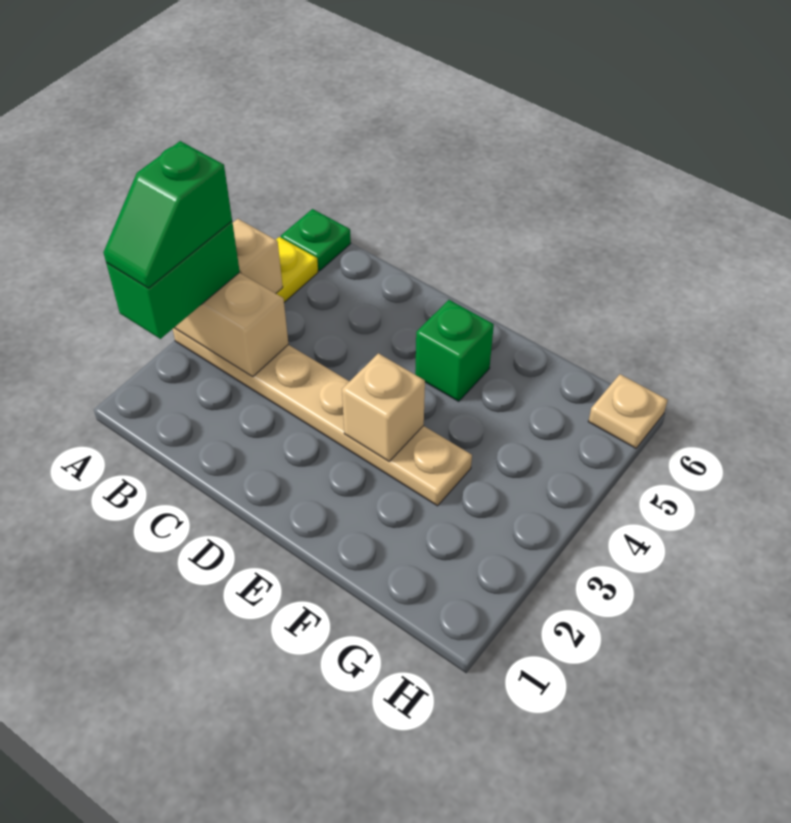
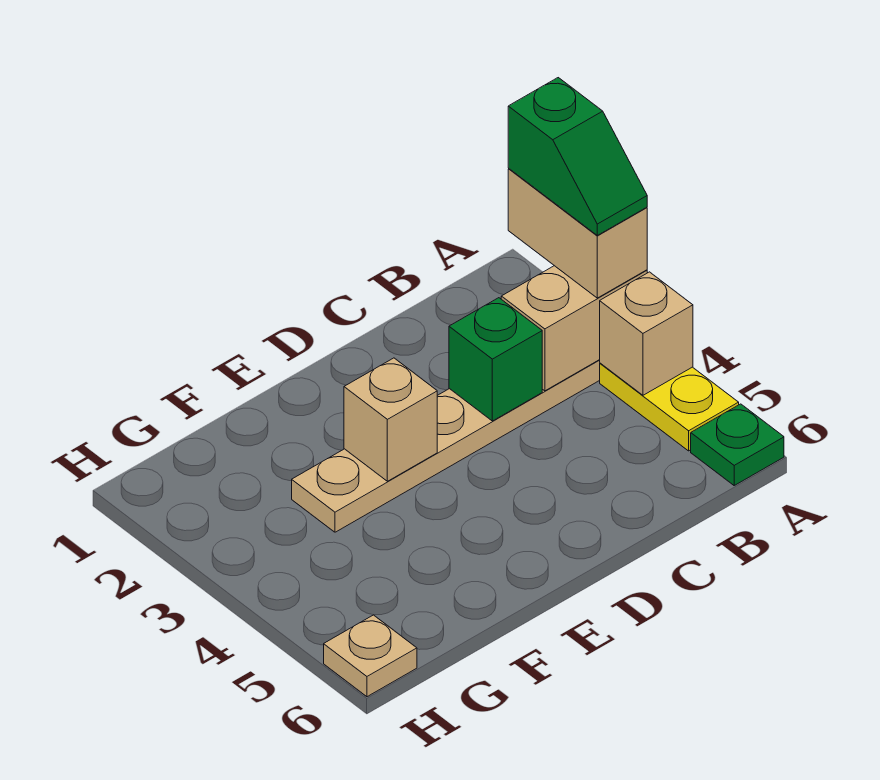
green 1x2 brick [106,221,240,339] -> tan 1x2 brick [508,169,647,298]
green 1x2 slope [103,141,232,288] -> green 1x2 slope turned to [508,78,647,235]
green 1x1 brick [415,300,494,401] -> green 1x1 brick moved to [449,298,542,421]

